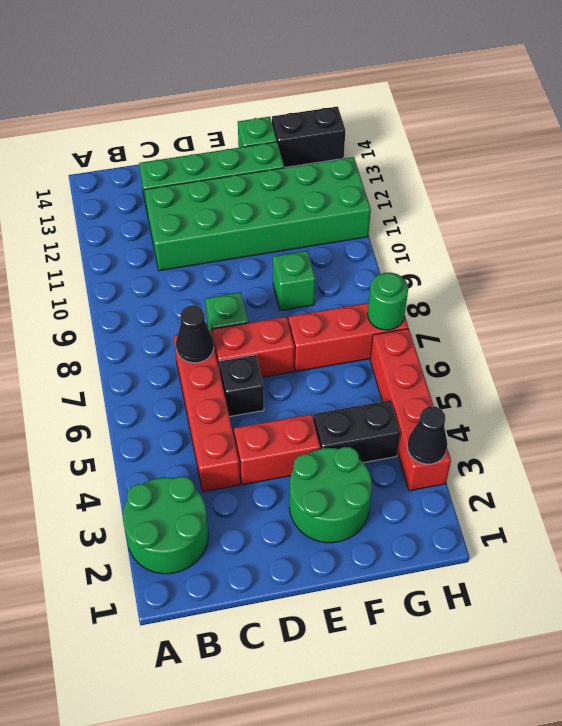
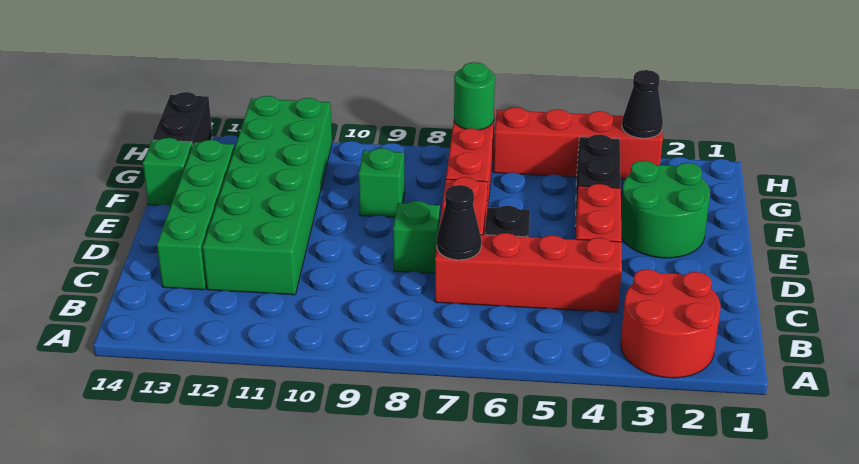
green 2x2 round brick [123,477,208,574] -> red 2x2 round brick [621,269,720,378]

